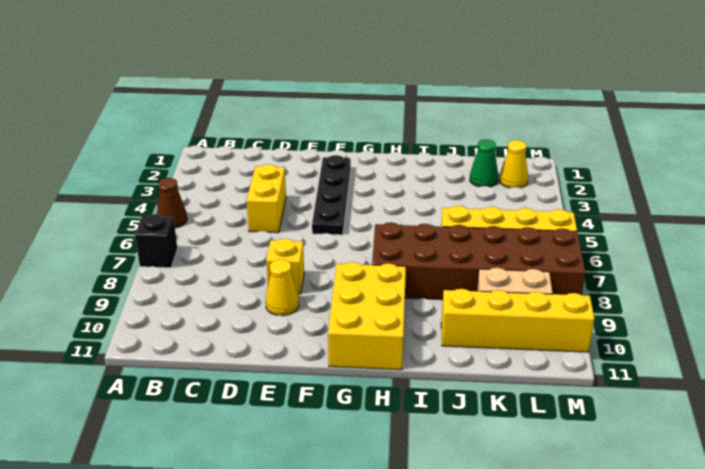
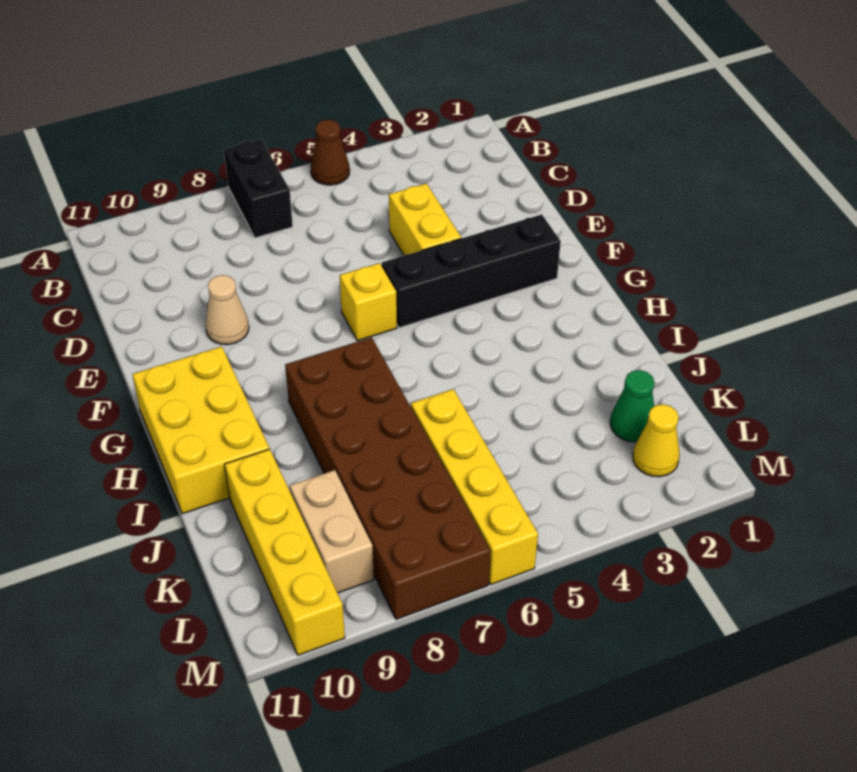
black 1x1 brick [135,214,177,268] -> black 1x2 brick [224,139,293,238]
yellow 1x2 brick [247,164,286,233] -> yellow 1x2 brick turned to [389,183,461,255]
yellow 1x1 brick [266,239,304,294] -> yellow 1x1 brick moved to [340,263,397,341]
yellow 1x1 cone [266,259,299,316] -> tan 1x1 cone [205,275,249,345]
black 1x4 plate [312,155,351,235] -> black 1x4 brick [382,214,561,328]
yellow 2x3 brick [328,262,406,370] -> yellow 2x3 brick turned to [132,347,269,514]

